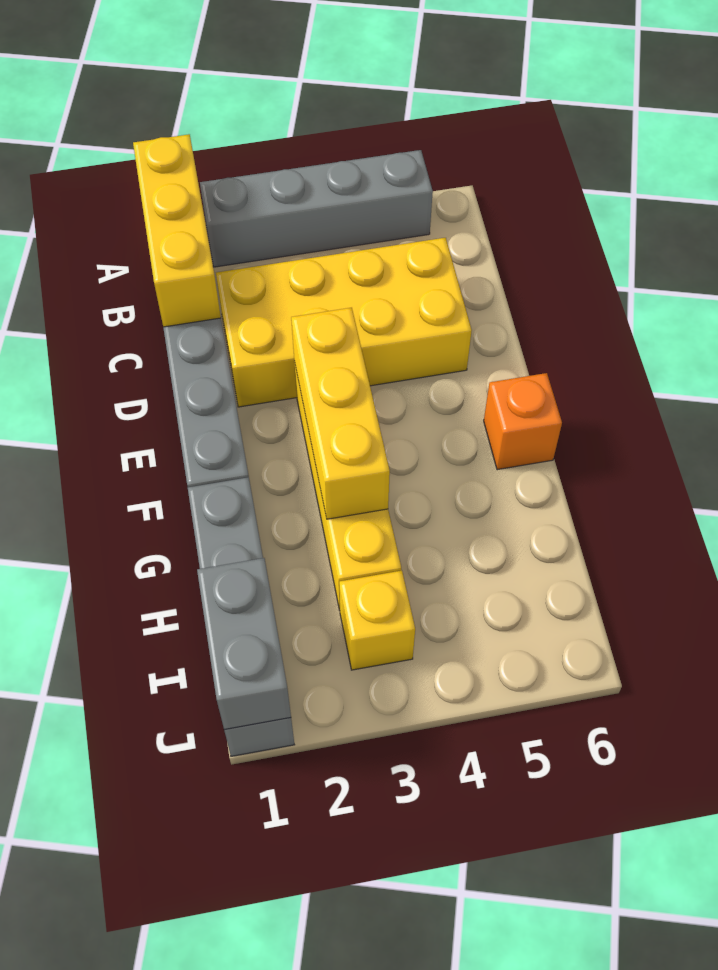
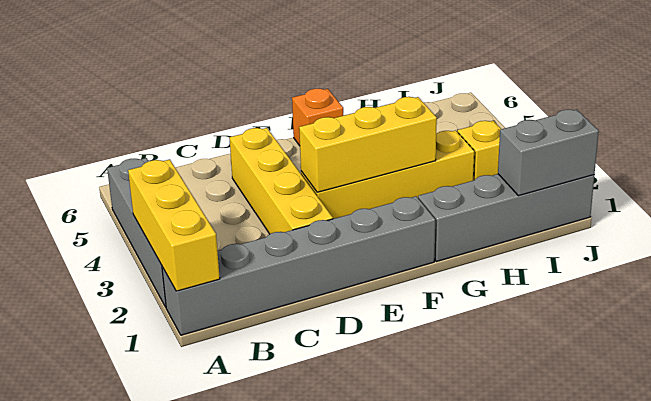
yellow 1x3 brick [133,134,221,327] -> yellow 1x3 brick turned to [128,159,220,291]
yellow 2x4 brick [216,238,472,407] -> yellow 1x4 brick [230,128,333,234]

